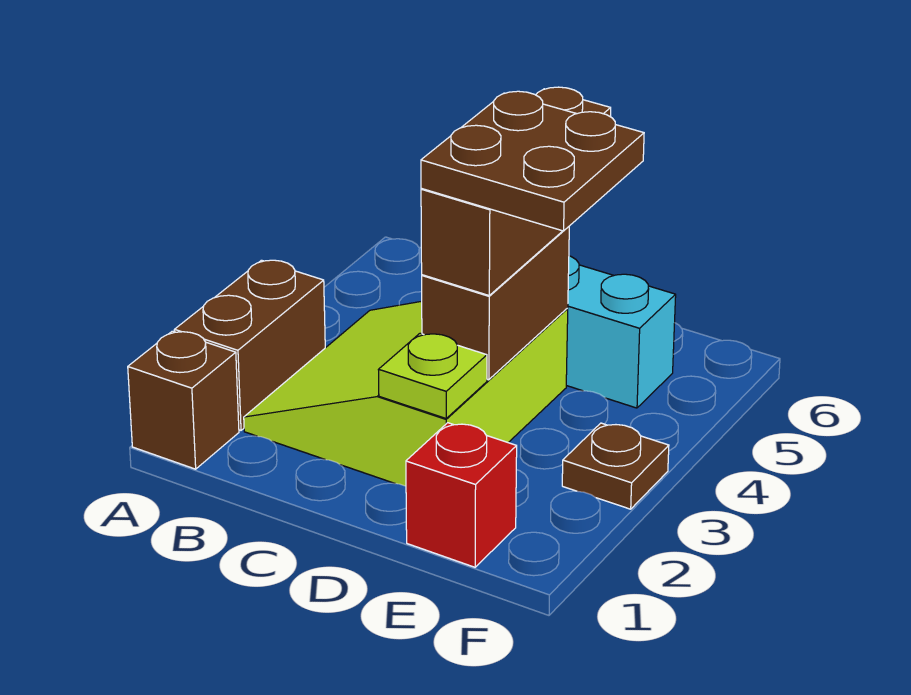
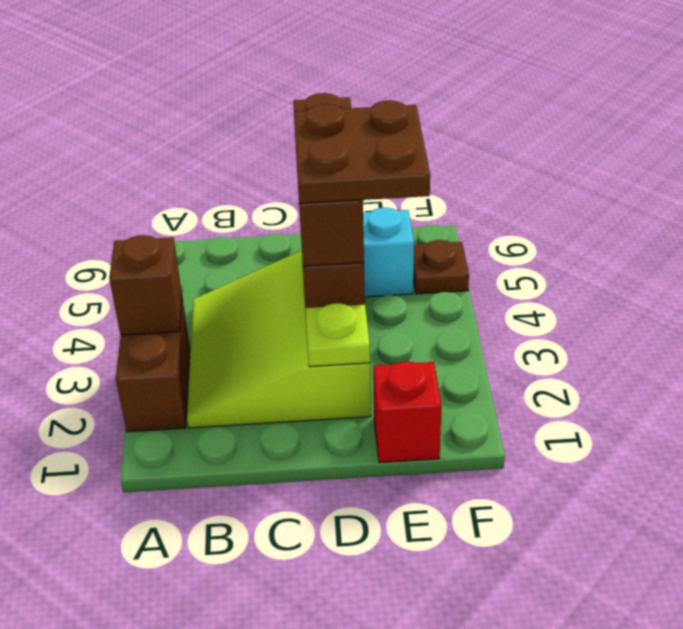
brown 1x1 brick [128,331,239,469] -> brown 1x1 brick moved to [109,235,182,335]
brown 1x1 plate [562,423,669,509] -> brown 1x1 plate moved to [413,240,469,294]

